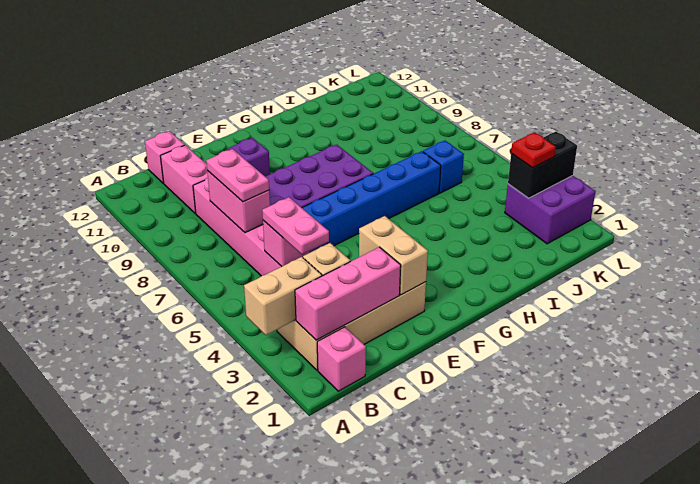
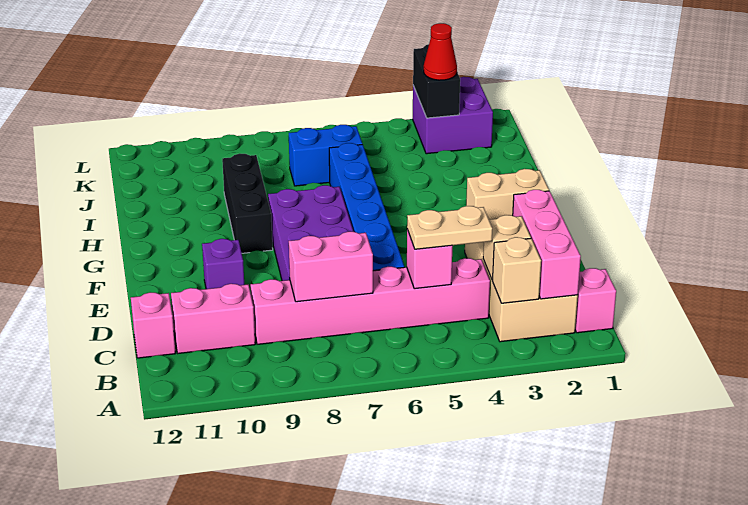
tan 1x2 brick [244,257,322,335] -> tan 1x1 brick [492,237,541,303]
pink 1x2 plate [262,197,329,255] -> tan 1x2 plate [407,206,492,249]
pink 1x2 plate [206,149,269,202] -> none
none -> black 1x3 brick [222,154,273,253]
blue 1x1 brick [423,140,464,193] -> blue 1x2 brick [289,125,362,186]
red 1x1 plate [511,132,556,168] -> red 1x1 cone [424,23,457,80]

